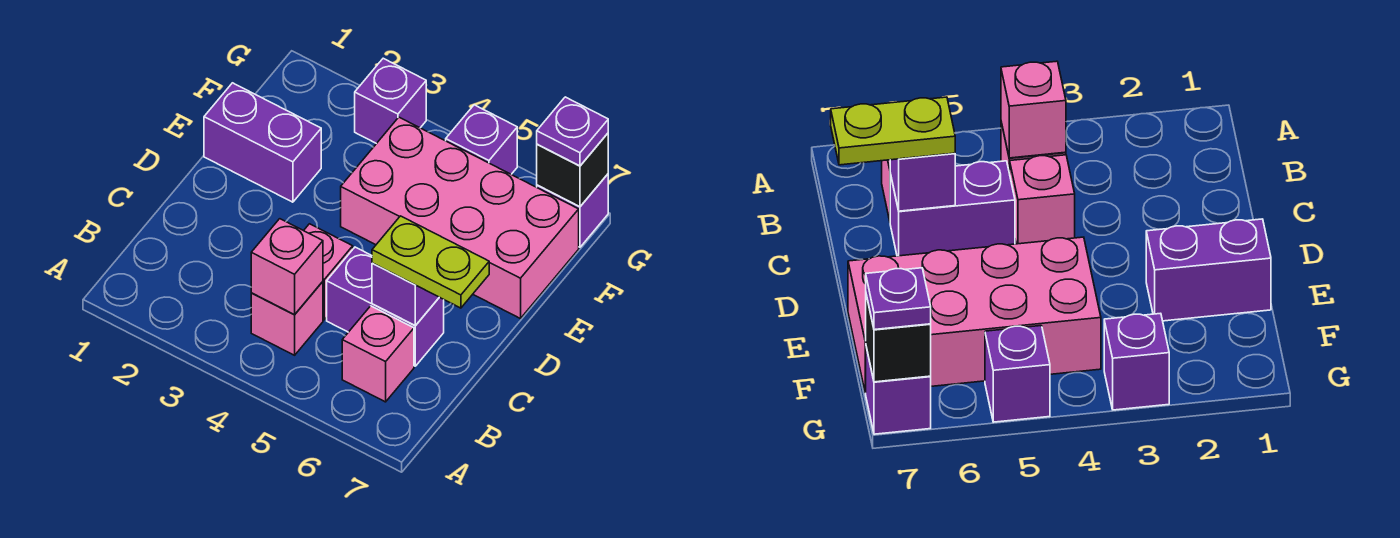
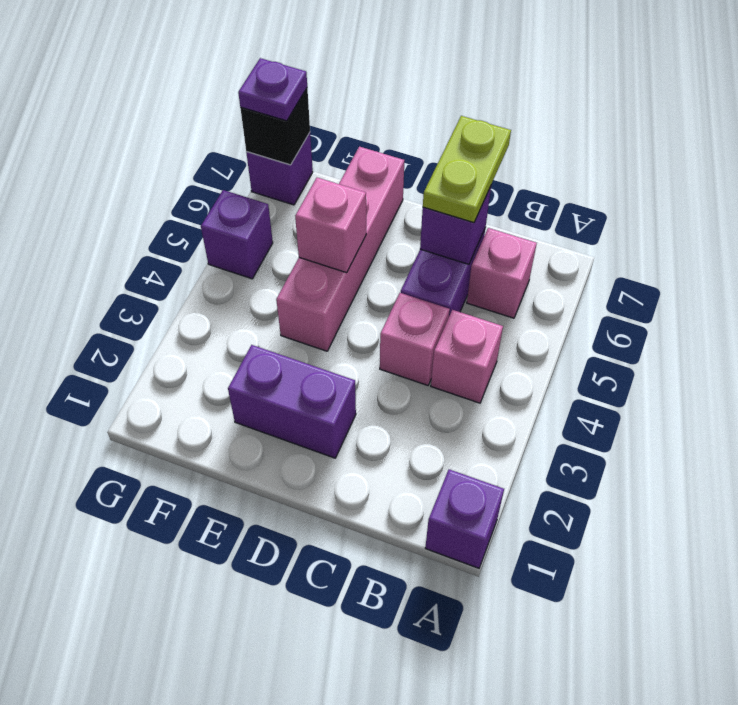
pink 1x1 brick [251,219,323,315] -> pink 1x1 brick moved to [295,178,366,273]
purple 1x2 brick [204,83,321,202] -> purple 1x2 brick turned to [228,345,356,458]
pink 2x4 brick [341,117,579,319] -> pink 1x4 brick [276,147,404,351]
purple 1x1 brick [355,58,426,144] -> purple 1x1 brick moved to [425,469,504,568]

